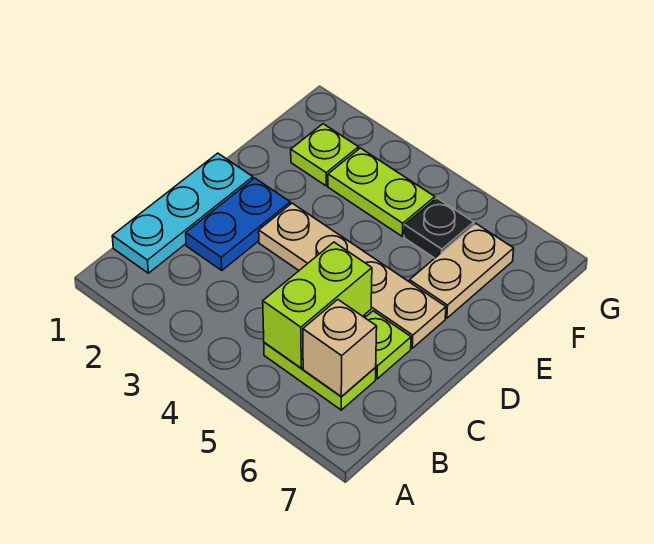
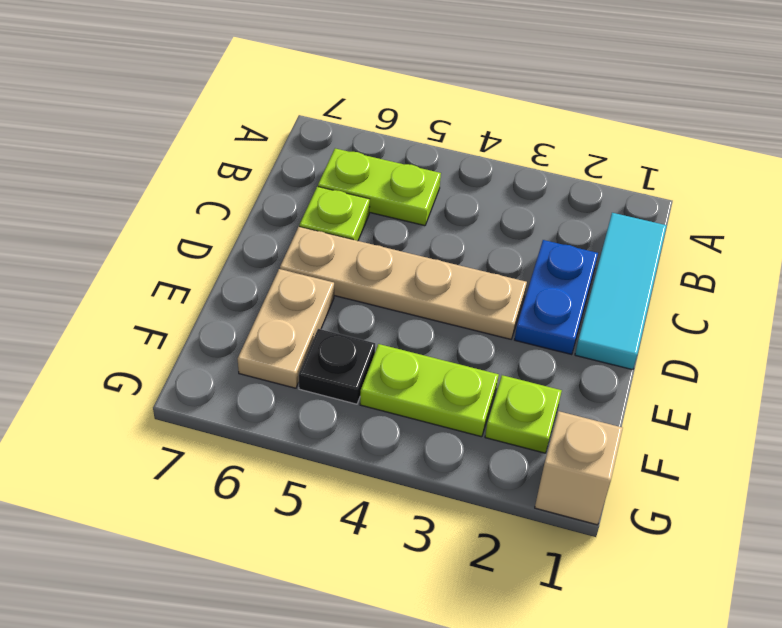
cyan 1x3 plate [112,153,253,273] -> cyan 1x3 tile [575,213,667,370]
lime 1x2 brick [263,242,372,368] -> none
tan 1x1 brick [303,300,377,396] -> tan 1x1 brick moved to [535,411,623,525]

